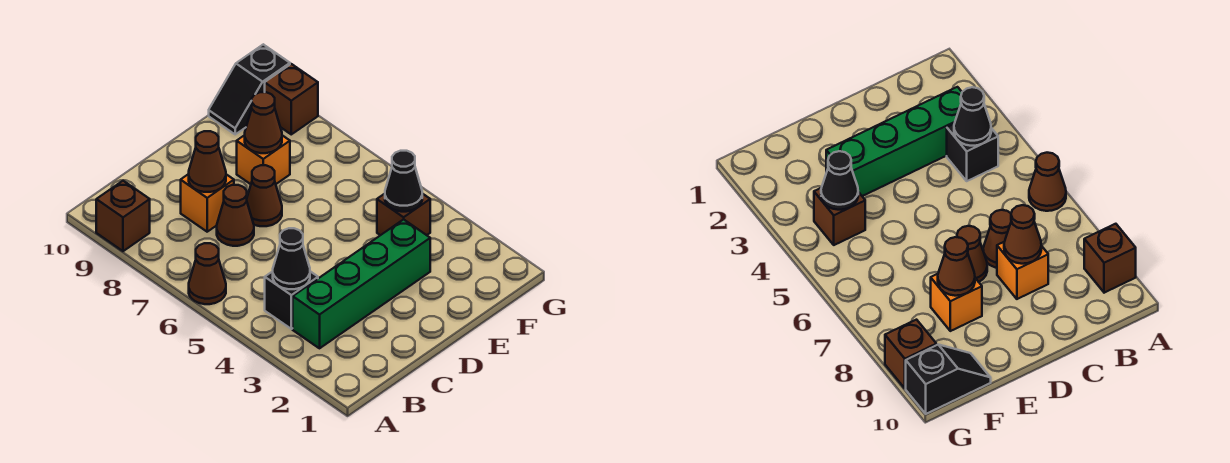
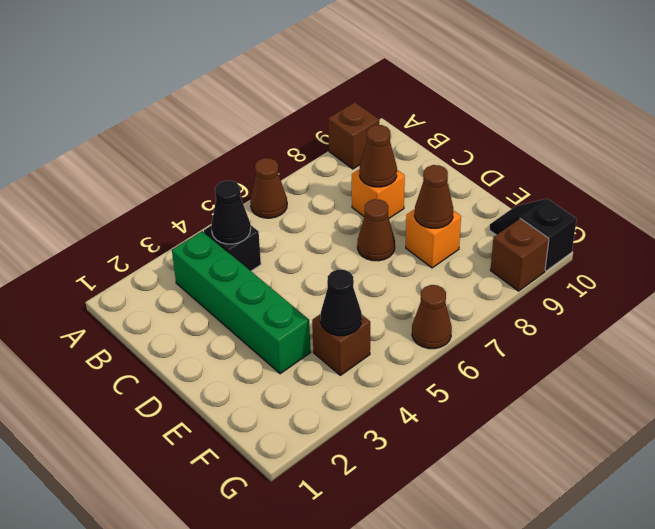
brown 1x1 cone [217,185,254,246] -> brown 1x1 cone moved to [412,285,452,349]

